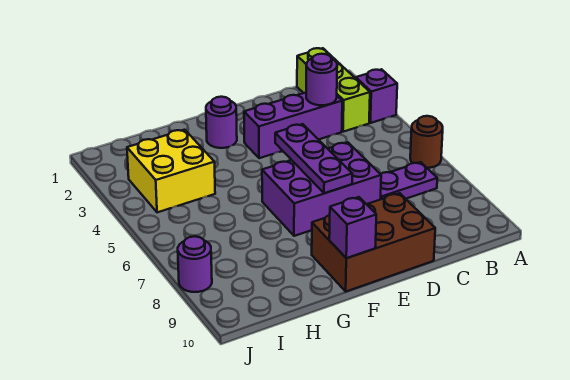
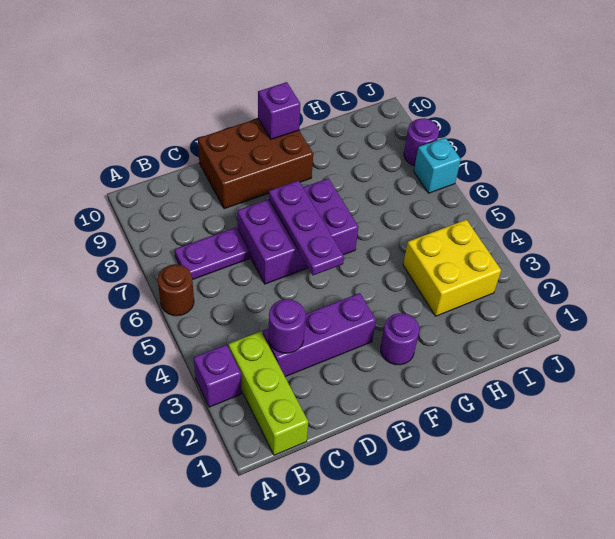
none -> cyan 1x1 brick [414,138,461,193]

